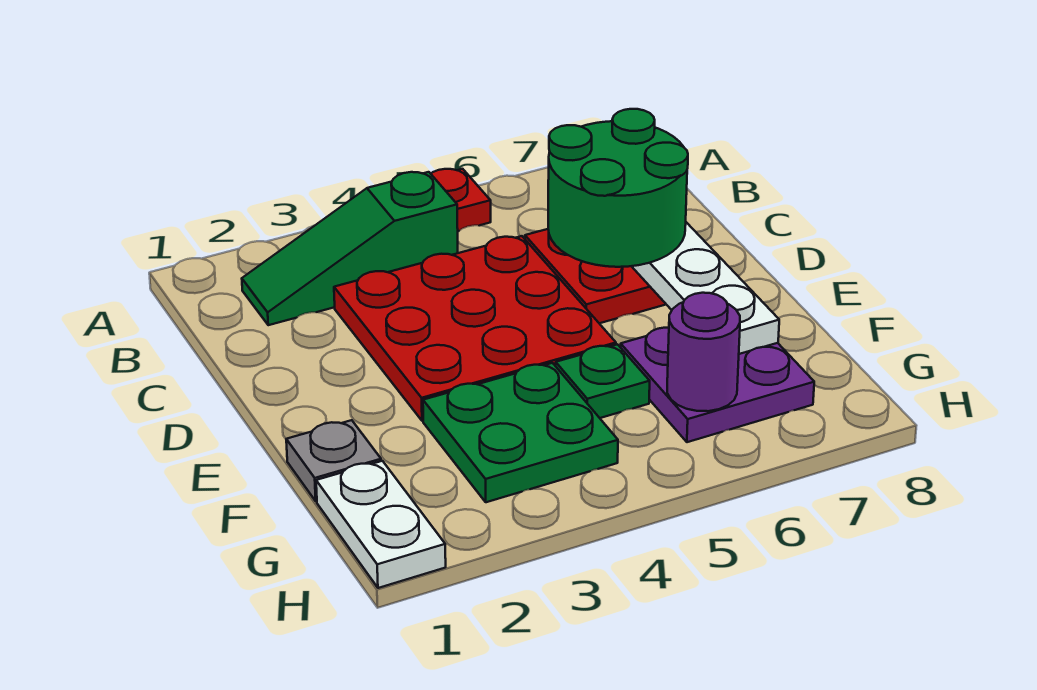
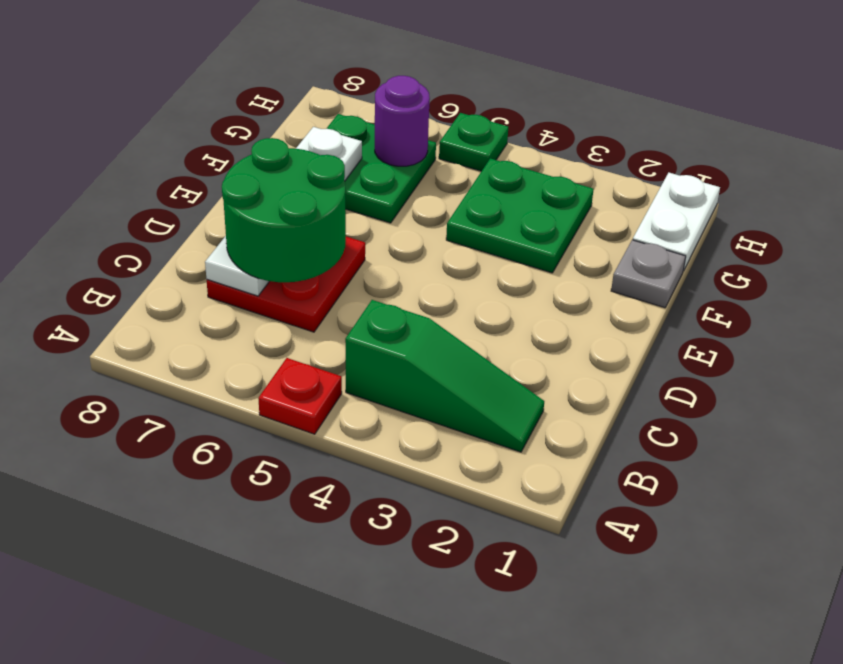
red 3x3 plate [334,236,616,421] -> none
green 1x1 plate [556,344,650,418] -> green 1x1 plate moved to [439,113,508,171]
purple 2x2 plate [621,328,814,442] -> green 2x2 plate [326,114,436,223]

